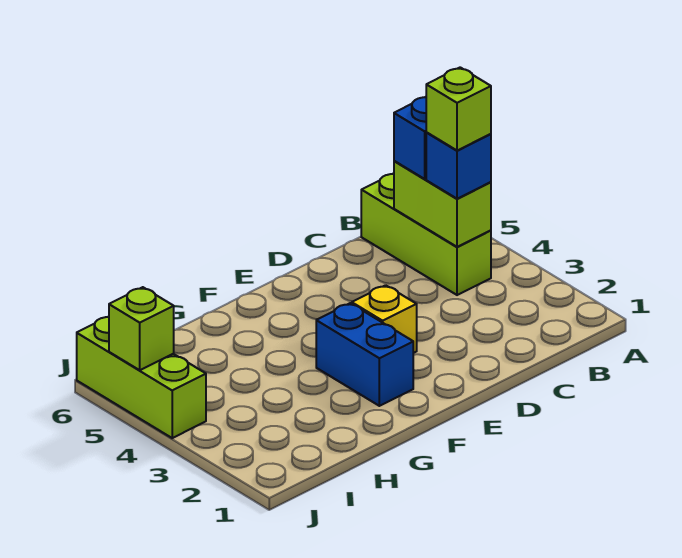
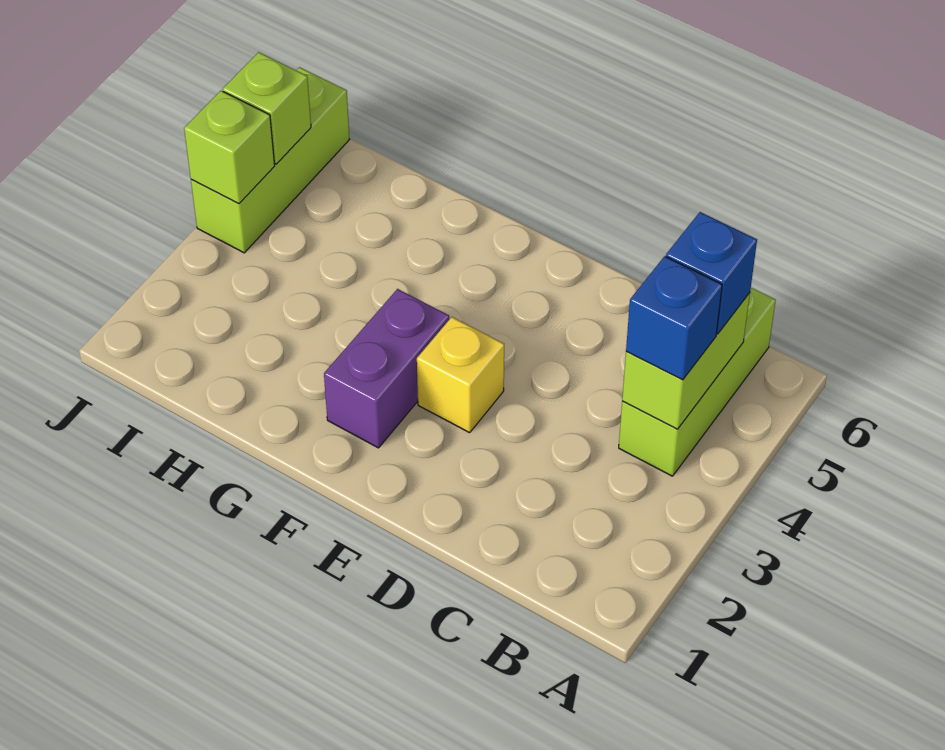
lime 1x1 brick [426,67,491,151] -> lime 1x1 brick moved to [184,91,275,204]
blue 1x2 brick [316,303,413,406] -> purple 1x2 brick [324,289,449,448]

